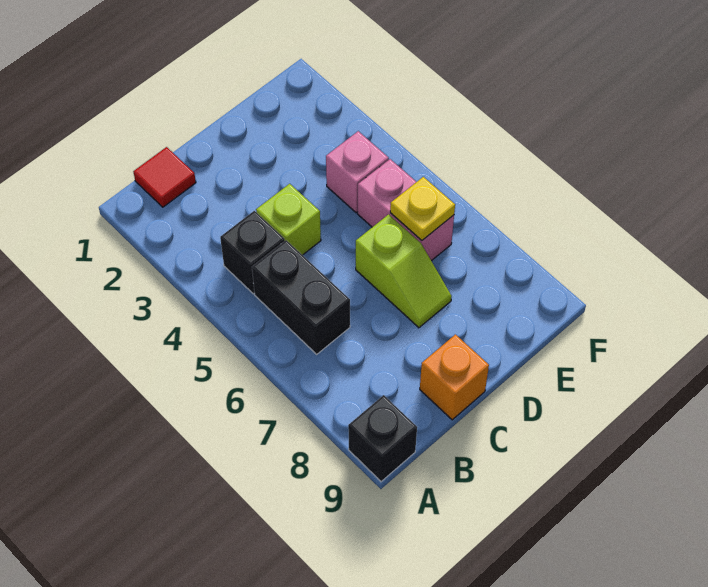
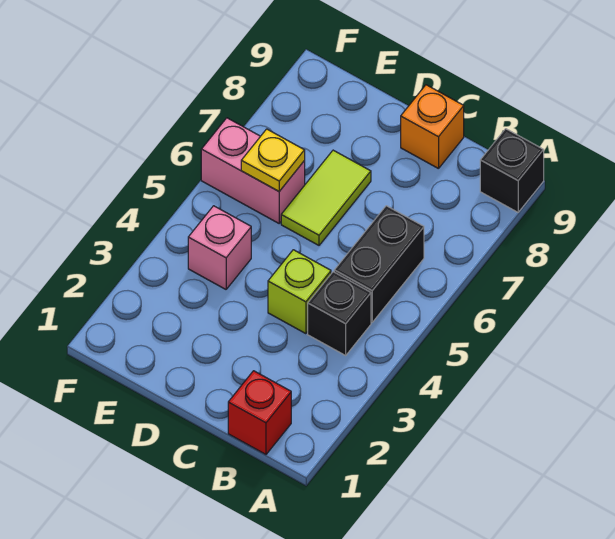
red 1x1 tile [133,147,196,207] -> red 1x1 brick [228,371,291,454]
lime 1x2 slope [356,214,452,328] -> lime 1x2 tile [281,150,371,245]
pink 1x2 brick [358,159,454,261] -> pink 1x2 brick turned to [201,118,305,223]

